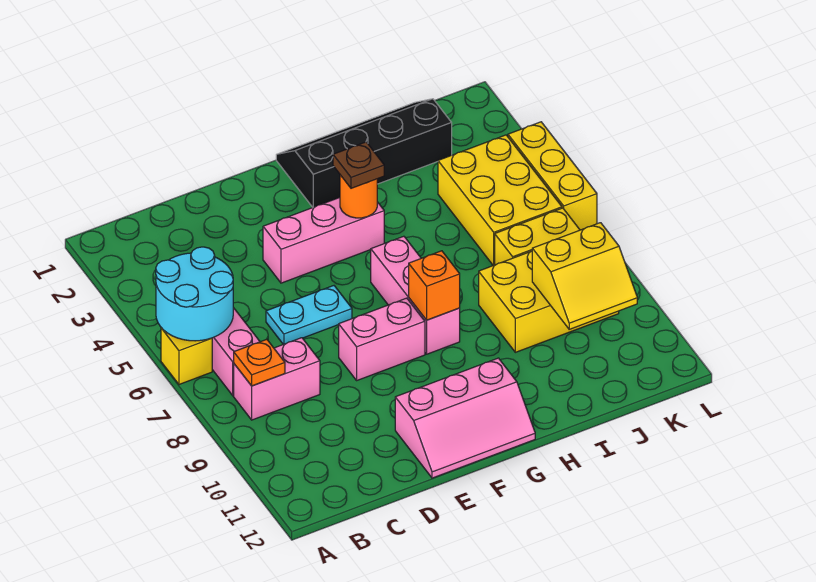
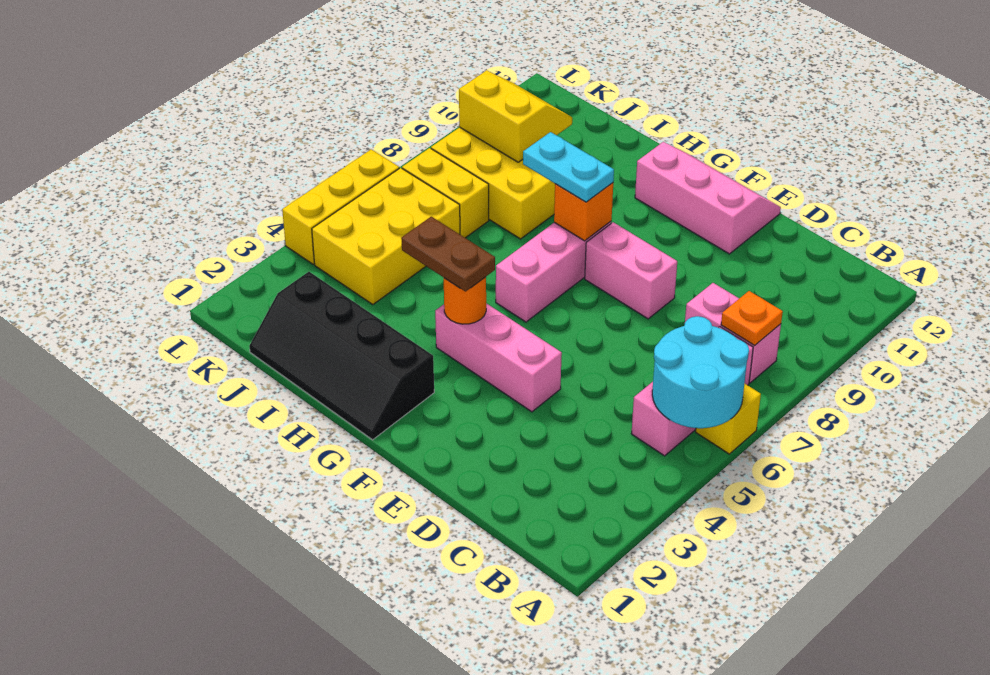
cyan 1x2 plate [266,286,352,344] -> cyan 1x2 plate moved to [523,132,614,202]
brown 1x1 plate [333,142,384,188] -> brown 1x2 plate [401,217,495,292]

